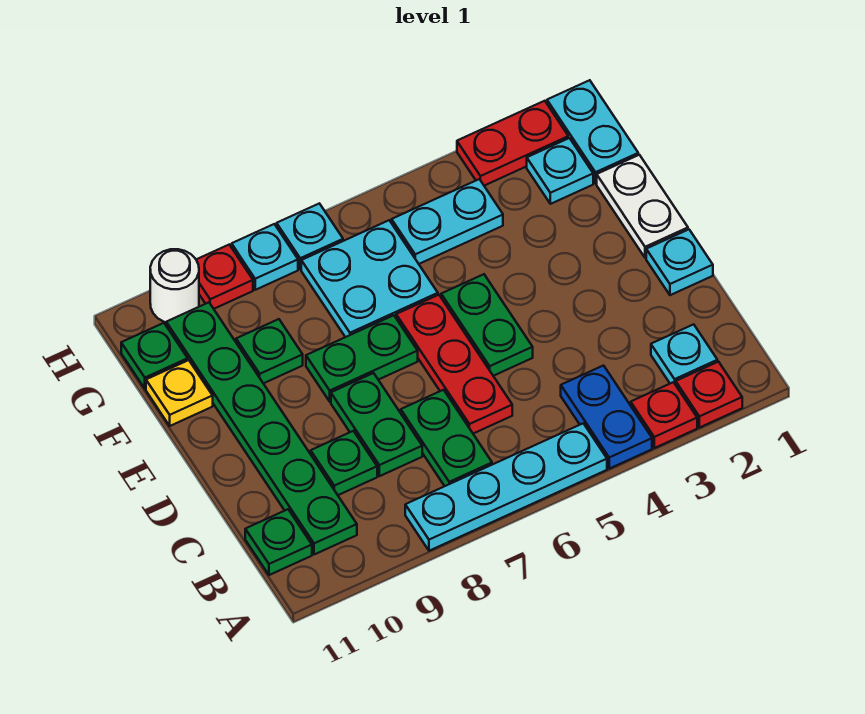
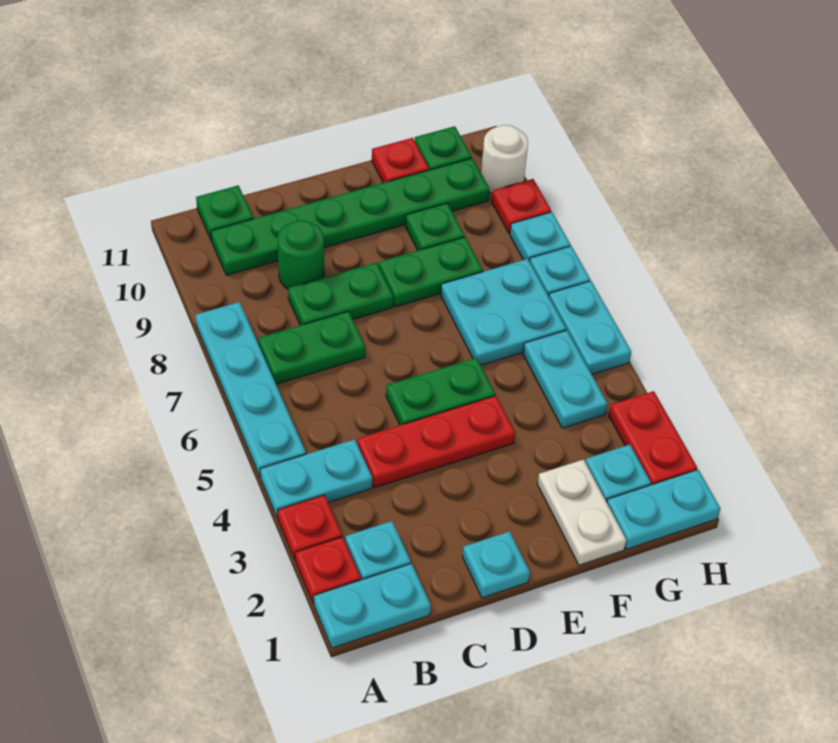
none -> cyan 1x2 plate [314,564,431,648]
blue 1x2 plate [561,366,652,469] -> cyan 1x2 plate [260,439,372,518]
red 1x3 plate [396,295,512,434] -> red 1x3 plate moved to [357,396,515,487]
green 1x1 plate [311,431,377,495] -> green 1x1 round brick [277,221,324,289]
white 1x2 plate [597,155,688,258] -> white 1x2 plate turned to [537,460,626,565]
green 1x2 plate [306,315,418,402] -> green 1x2 plate turned to [379,237,483,307]
yellow 1x1 plate [146,360,213,426] -> red 1x1 plate [372,138,429,183]
none -> cyan 1x2 plate [549,281,631,374]

